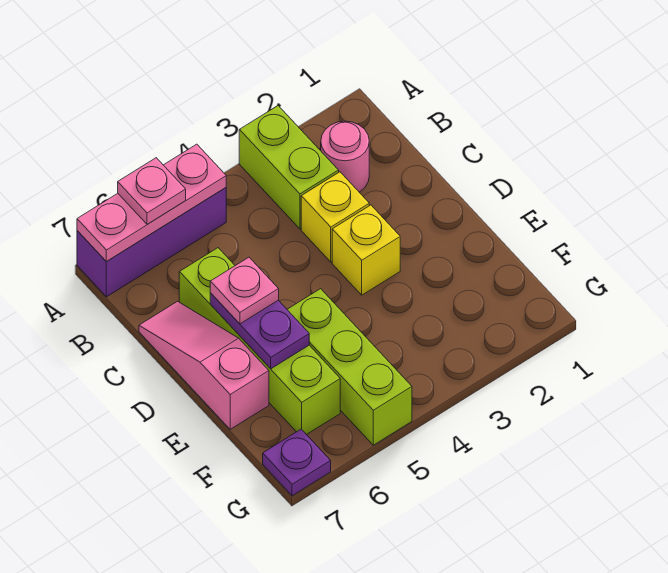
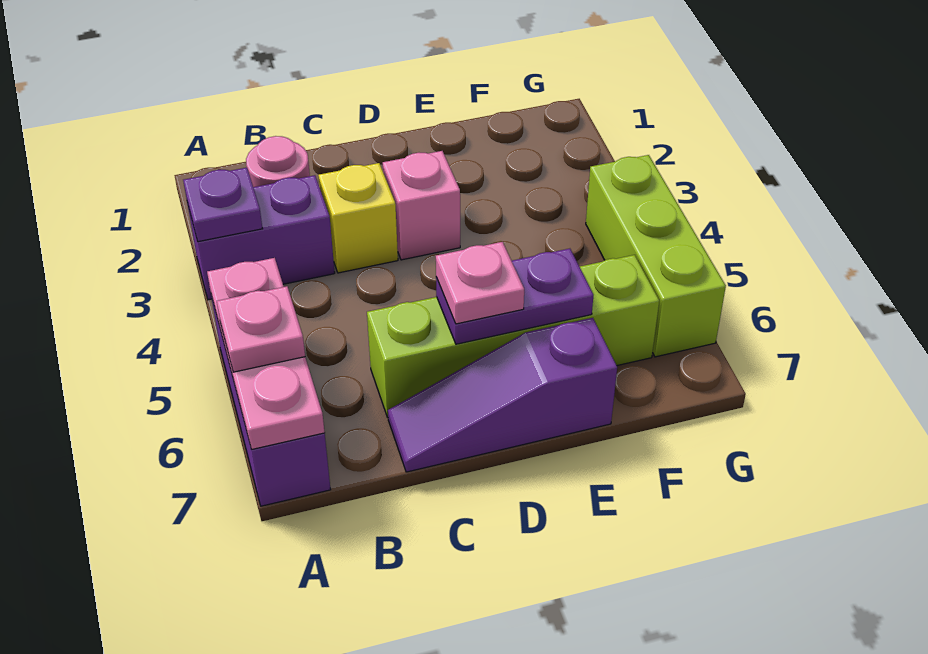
lime 1x2 brick [239,106,339,229] -> purple 1x2 brick [187,175,335,300]
pink 1x3 slope [139,301,269,429] -> purple 1x3 slope [388,318,617,472]
yellow 1x1 brick [332,205,400,295] -> pink 1x1 brick [383,151,460,260]
lime 1x3 brick [287,289,412,445] -> lime 1x3 brick turned to [586,155,726,357]
purple 1x1 plate [263,429,331,496] -> purple 1x1 plate moved to [183,168,262,242]

